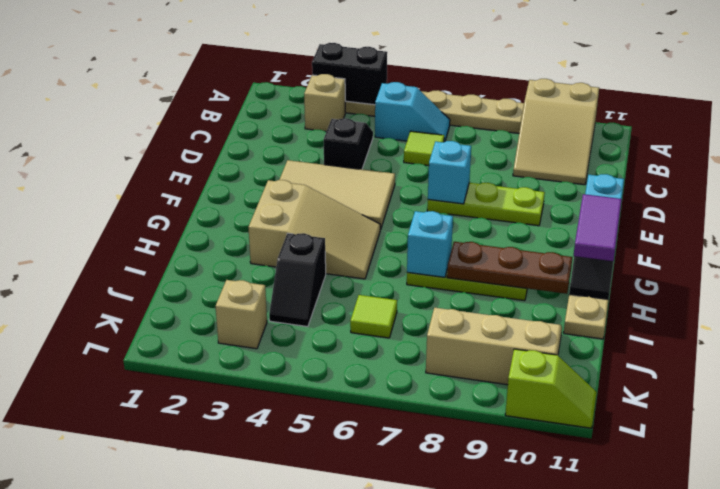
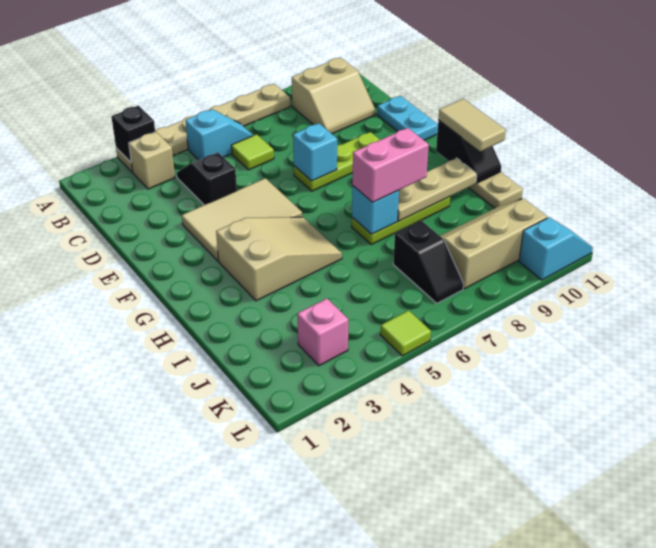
black 1x2 brick [312,43,387,105] -> black 1x1 brick [111,106,155,162]
tan 2x3 slope [513,79,599,185] -> tan 2x2 slope [292,58,375,134]
purple 1x2 tile [574,194,622,261] -> tan 1x2 tile [438,99,506,151]
none -> pink 1x2 brick [352,128,429,202]
brown 1x3 plate [447,242,572,294] -> tan 1x3 plate [398,158,477,221]
black 1x2 slope [269,233,326,327] -> black 1x2 slope moved to [393,220,464,303]
lime 1x1 tile [350,295,397,338] -> lime 1x1 tile moved to [380,310,431,356]
tan 1x1 brick [216,280,267,349] -> pink 1x1 brick [297,299,348,366]
lime 1x2 slope [505,349,597,428] -> cyan 1x2 slope [519,217,593,280]

